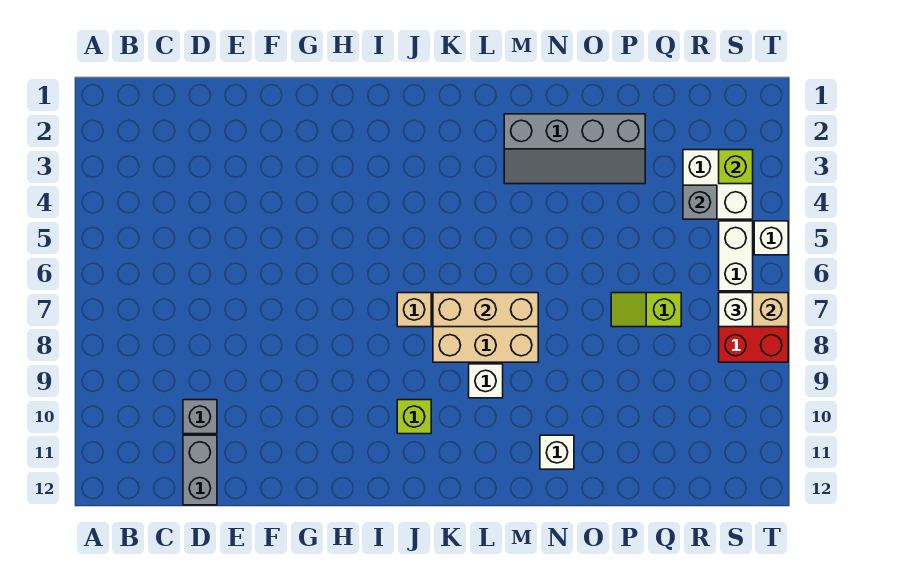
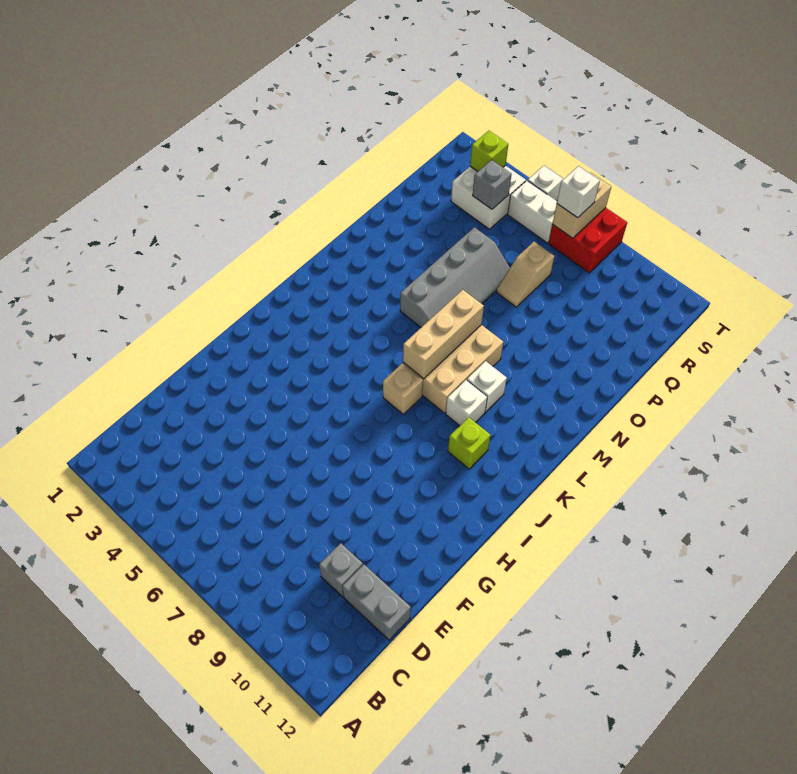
grey 2x4 slope [504,114,645,184] -> grey 2x4 slope moved to [400,227,510,327]
white 1x1 brick [540,435,574,469] -> white 1x1 brick moved to [446,380,487,426]
lime 1x2 slope [611,293,681,327] -> tan 1x2 slope [496,242,554,307]

